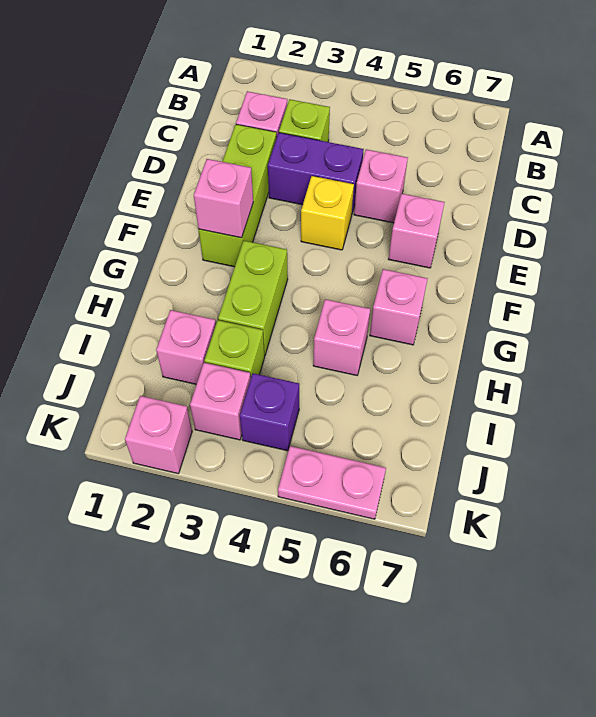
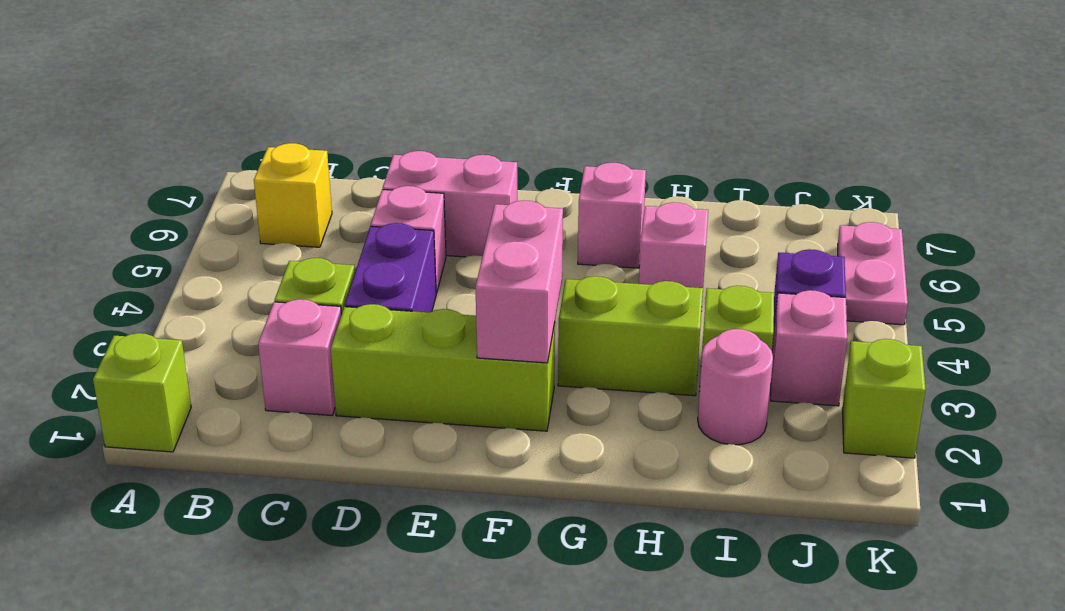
none -> lime 1x1 brick [93,333,191,452]
yellow 1x1 brick [301,176,354,250] -> yellow 1x1 brick moved to [254,143,332,247]
pink 1x1 brick [389,194,445,268] -> pink 1x2 brick [383,151,517,257]
pink 1x1 brick [194,159,253,238] -> pink 1x2 brick [476,201,563,363]
pink 1x1 brick [156,310,216,384] -> pink 1x1 round brick [698,329,773,445]
pink 1x1 brick [125,396,192,474] -> lime 1x1 brick [842,339,926,458]

